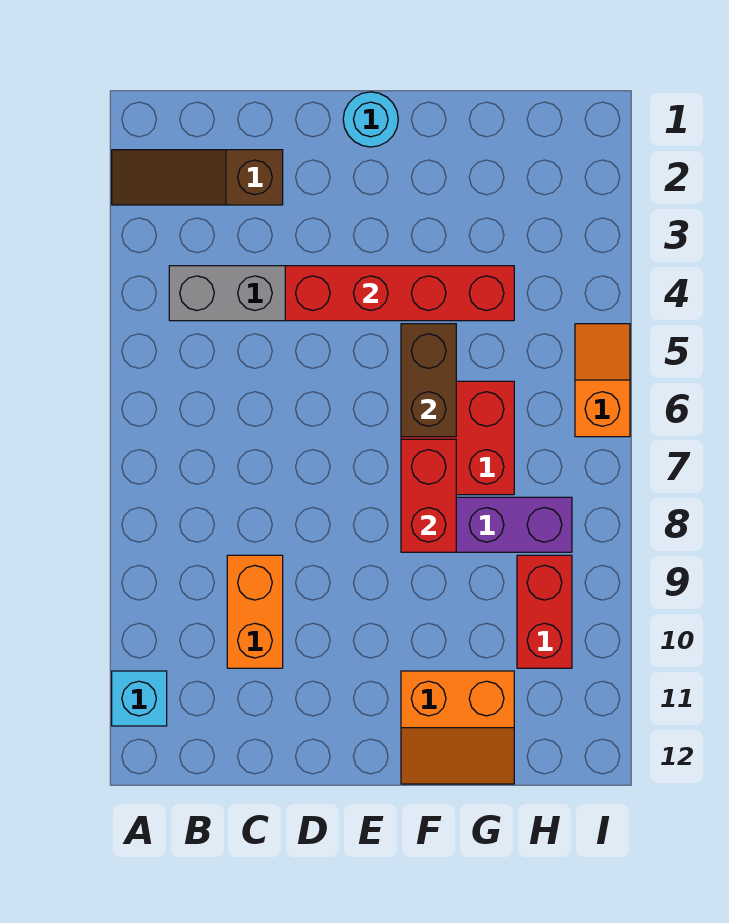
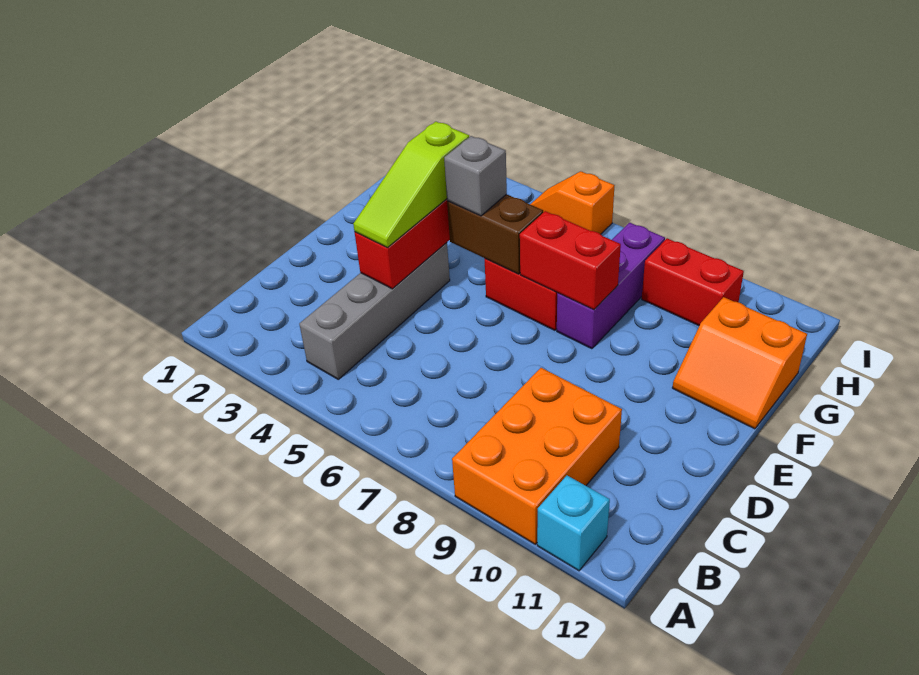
brown 1x3 slope [112,150,283,205] -> none
orange 1x2 brick [227,555,283,668] -> orange 2x3 brick [452,368,622,544]
none -> lime 1x3 slope [353,122,469,247]
cyan 1x1 round brick [343,92,398,147] -> none
none -> grey 1x1 brick [444,136,507,216]
orange 2x2 slope [401,671,514,784] -> orange 2x2 slope turned to [673,297,807,429]

